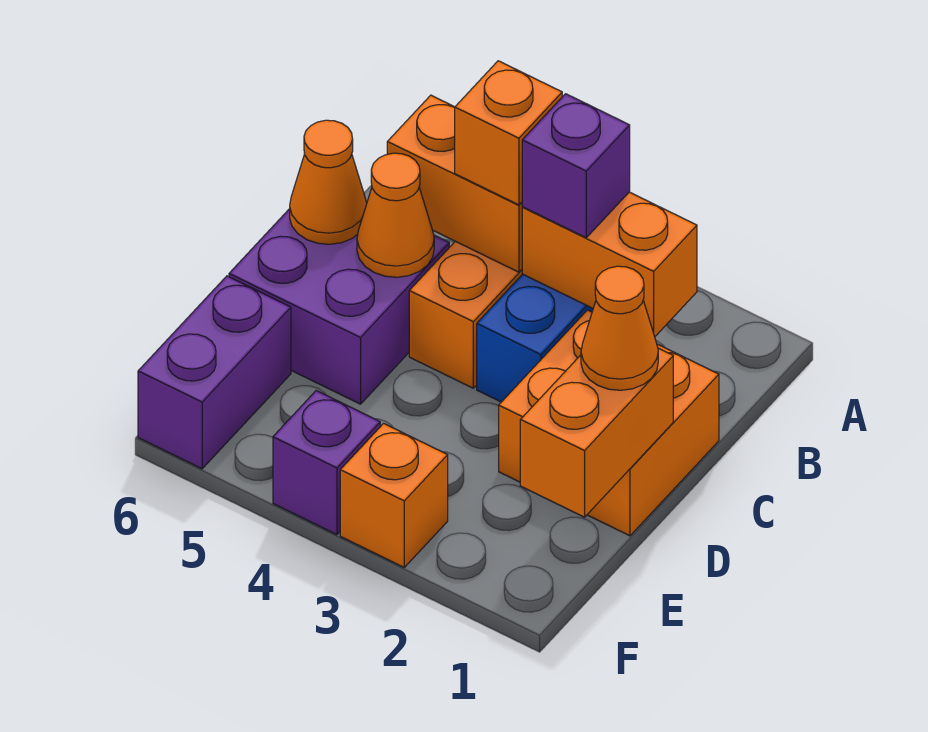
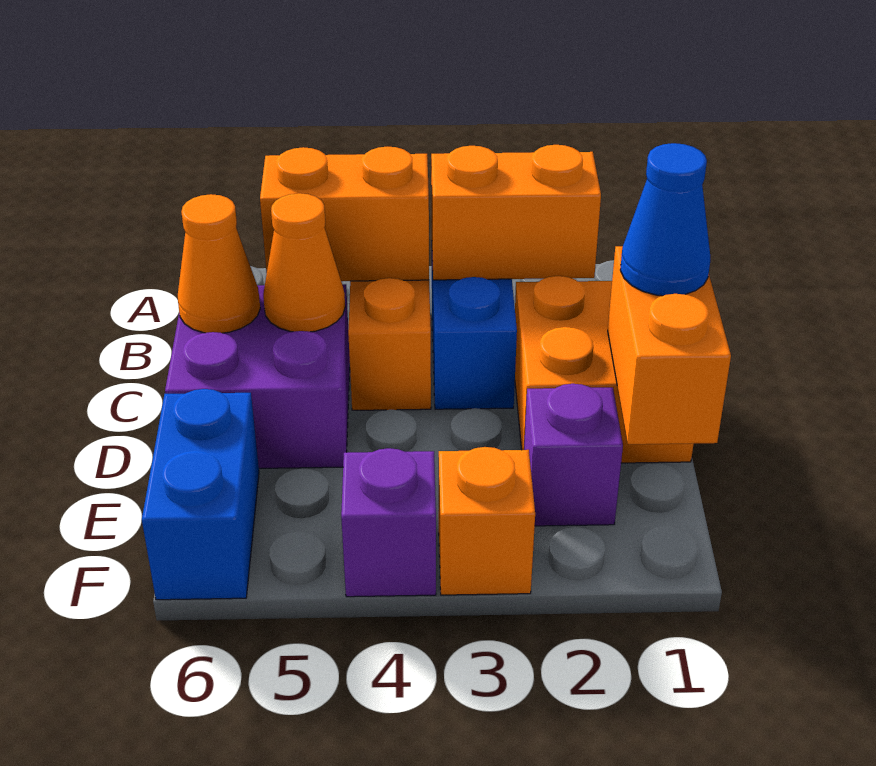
purple 1x1 brick [522,94,630,238] -> purple 1x1 brick moved to [524,384,623,526]
orange 1x1 brick [455,61,562,205] -> none
orange 1x1 cone [581,266,658,390] -> blue 1x1 cone [620,143,710,296]
purple 1x2 brick [138,276,291,469] -> blue 1x2 brick [142,389,259,600]

